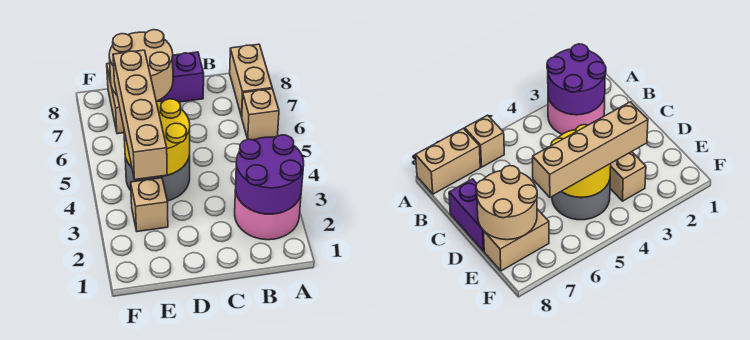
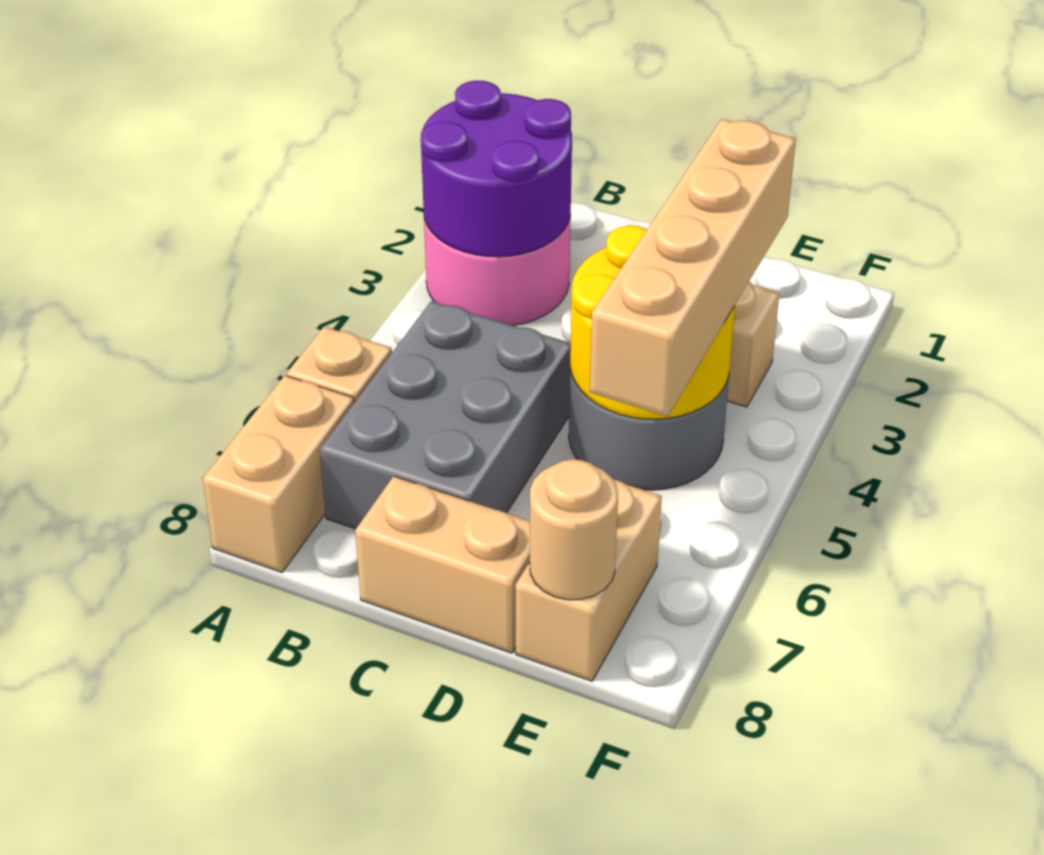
none -> grey 2x3 brick [320,301,571,529]
purple 1x2 brick [158,52,204,102] -> tan 1x2 brick [355,476,530,653]
tan 2x2 round brick [109,30,173,101] -> tan 1x1 round brick [530,459,618,600]

